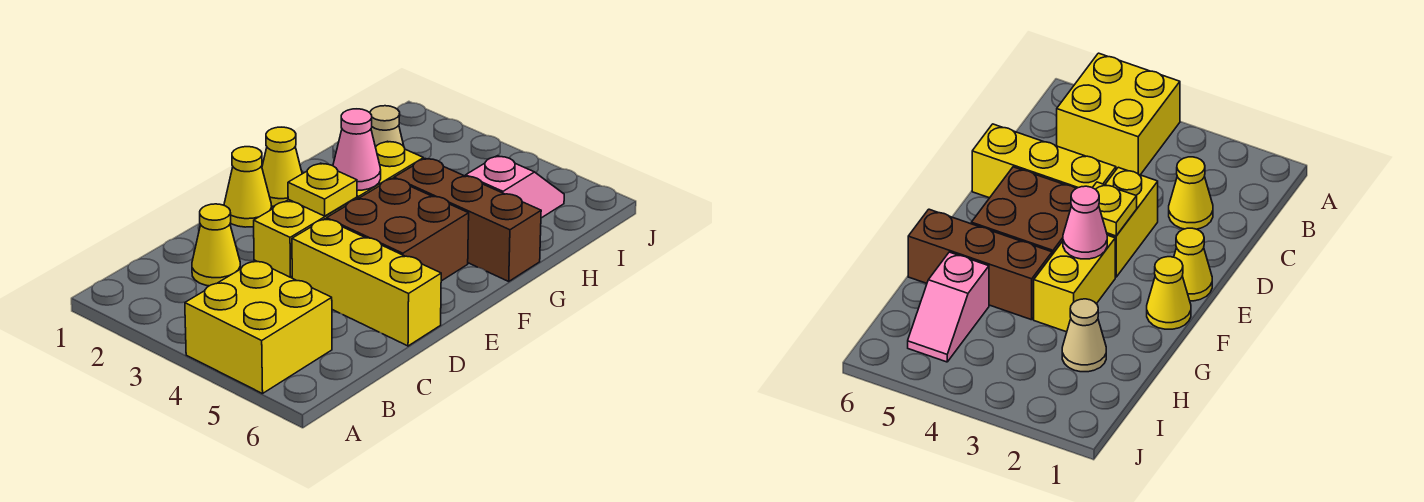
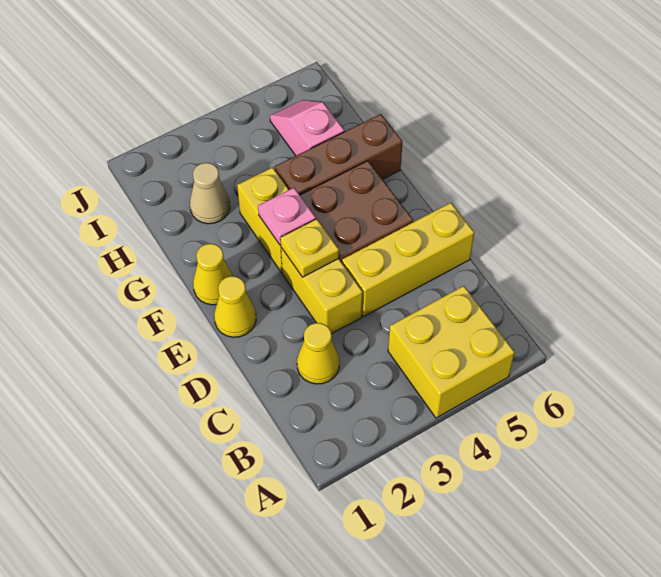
pink 1x1 cone [333,109,381,191] -> pink 1x1 plate [258,188,316,245]

